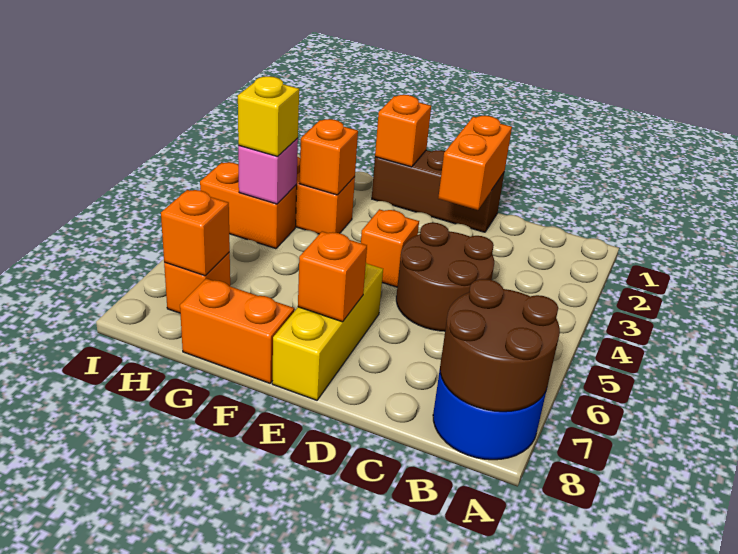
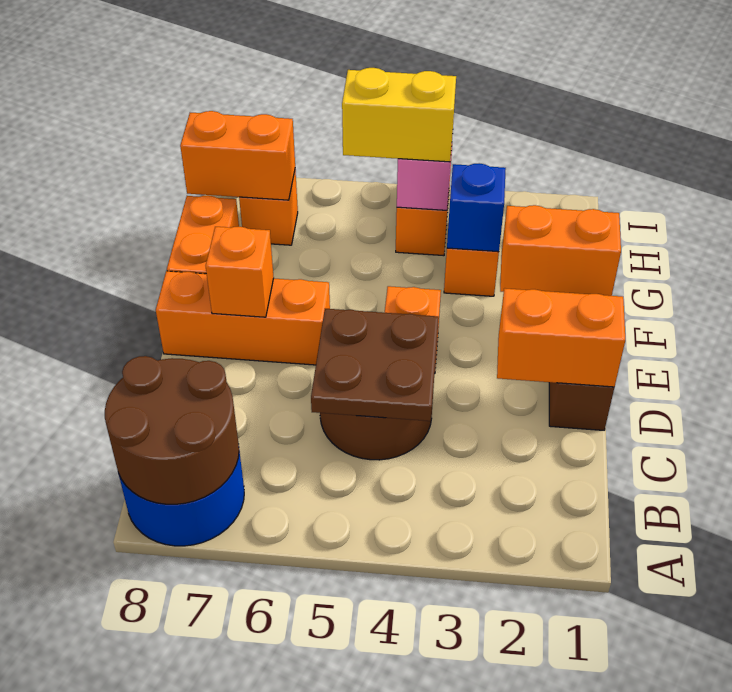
none -> brown 2x2 plate [311,309,439,421]
yellow 1x3 brick [272,263,383,400] -> orange 1x3 brick [156,271,330,365]
orange 1x1 brick [375,95,431,167] -> orange 1x2 brick [500,205,621,296]
orange 1x1 brick [300,119,358,195] -> blue 1x1 brick [447,163,506,252]
yellow 1x1 brick [238,76,299,157] -> yellow 1x2 brick [342,68,456,162]
orange 1x1 brick [161,190,230,276] -> orange 1x2 brick [180,111,295,200]

